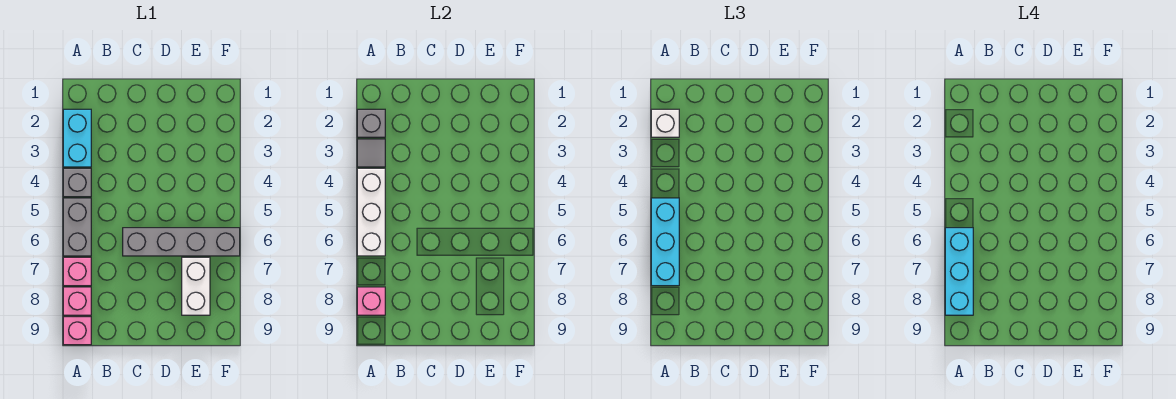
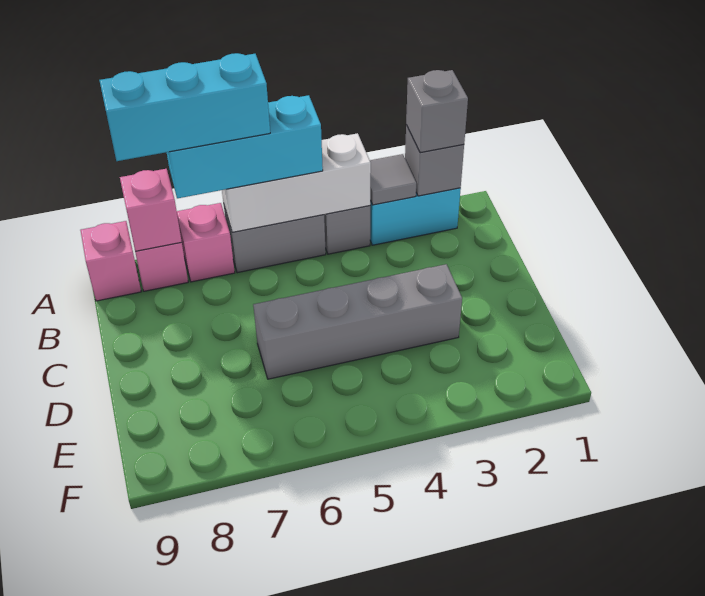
white 1x1 brick [651,109,679,137] -> grey 1x1 brick [406,70,468,153]
grey 1x4 brick [123,228,240,256] -> grey 1x4 brick turned to [253,264,462,379]
white 1x2 brick [182,257,210,315] -> none

